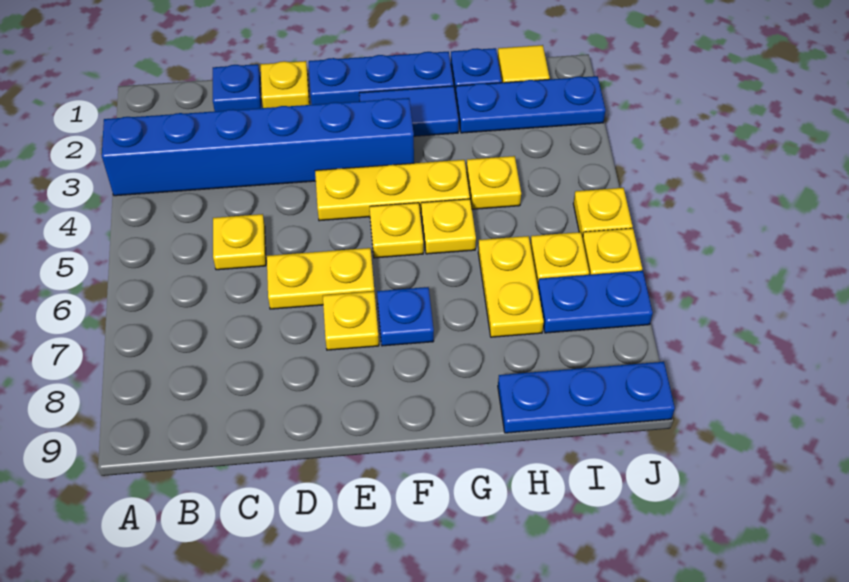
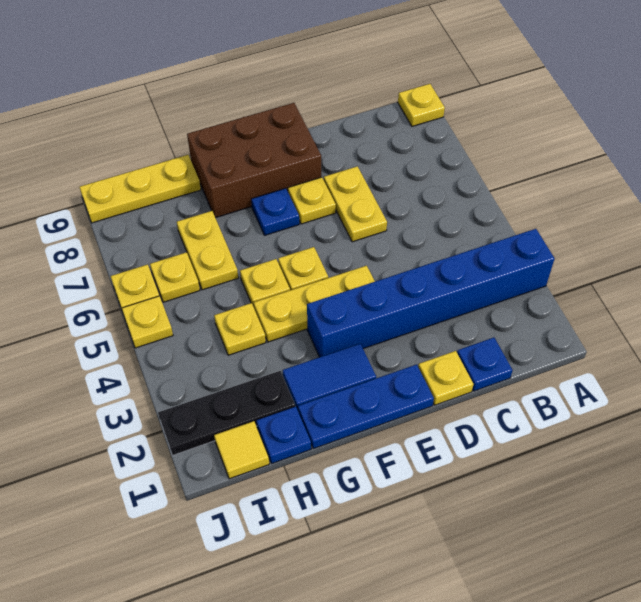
yellow 1x1 plate [213,214,266,270] -> yellow 1x1 plate moved to [398,84,445,126]
yellow 1x2 plate [267,248,374,309] -> yellow 1x2 plate turned to [324,166,387,242]
none -> brown 2x3 brick [187,103,321,218]
blue 1x3 plate [456,76,606,133] -> black 1x3 plate [158,371,295,455]
blue 1x3 plate [498,362,675,433] -> yellow 1x3 plate [80,155,201,223]
blue 1x2 plate [538,271,653,333] -> none

